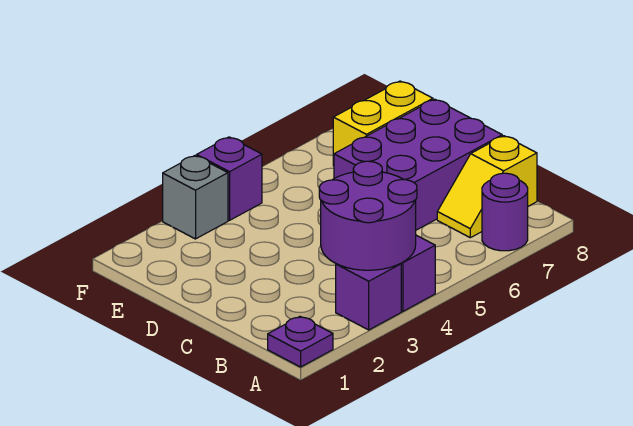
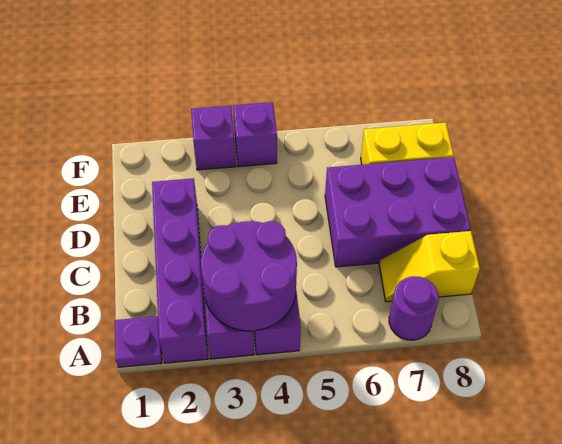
none -> purple 1x4 brick [152,178,208,363]
grey 1x1 brick [163,156,228,239] -> purple 1x1 brick [191,106,236,170]

